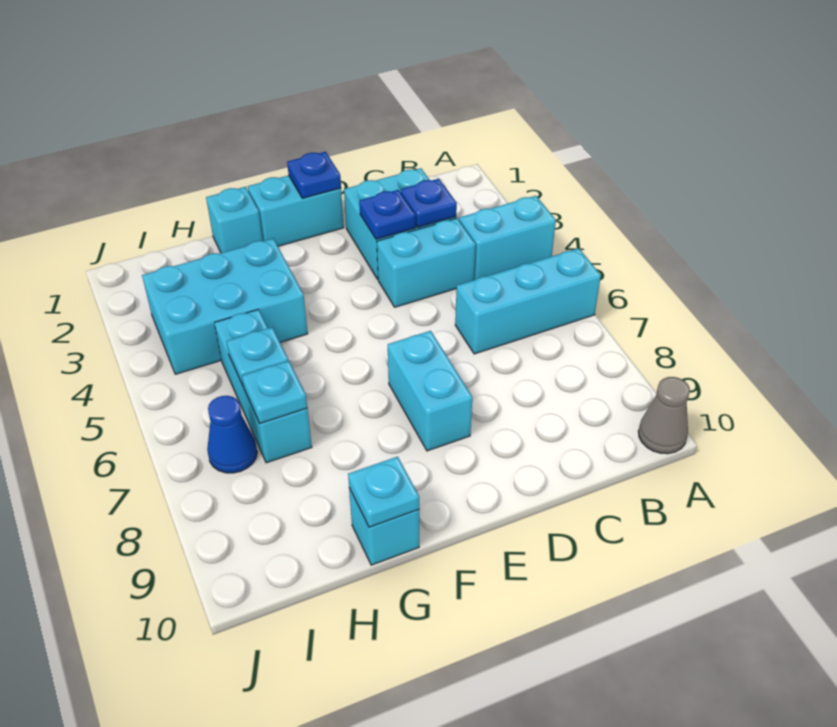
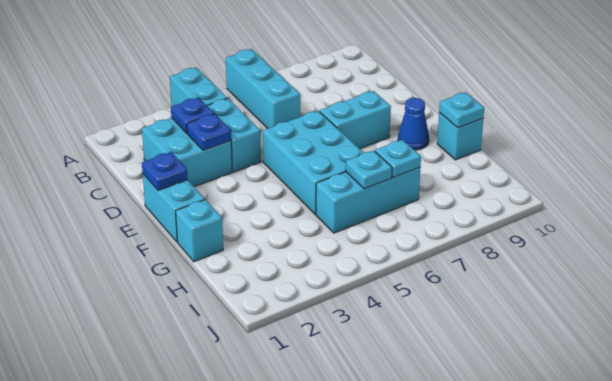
grey 1x1 cone [638,377,690,454] -> none
cyan 2x3 brick [142,239,308,374] -> cyan 2x3 brick moved to [263,111,364,214]
blue 1x1 cone [207,396,257,473] -> blue 1x1 cone moved to [398,98,429,150]

